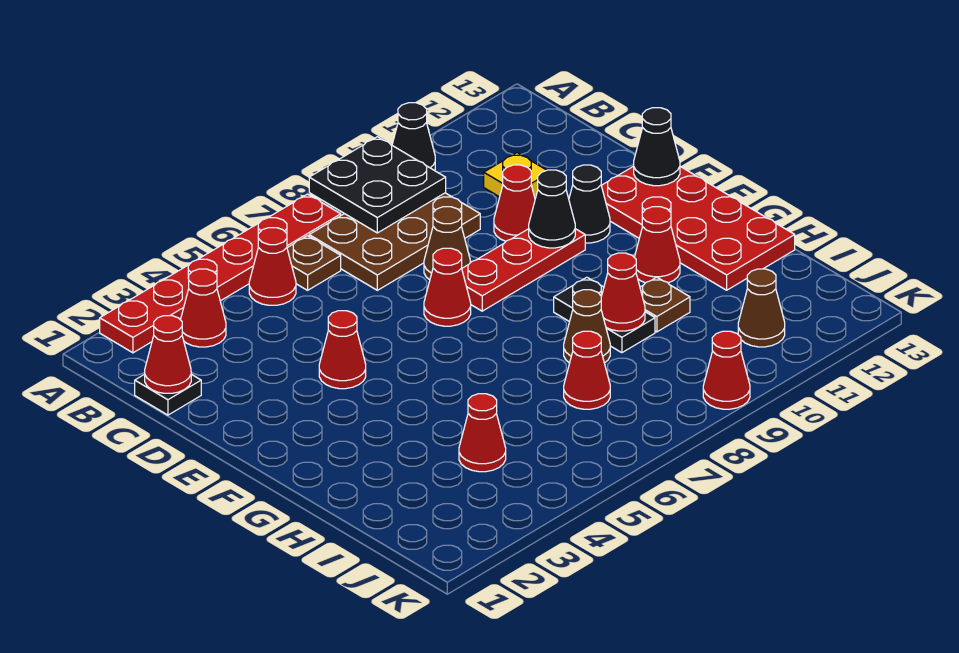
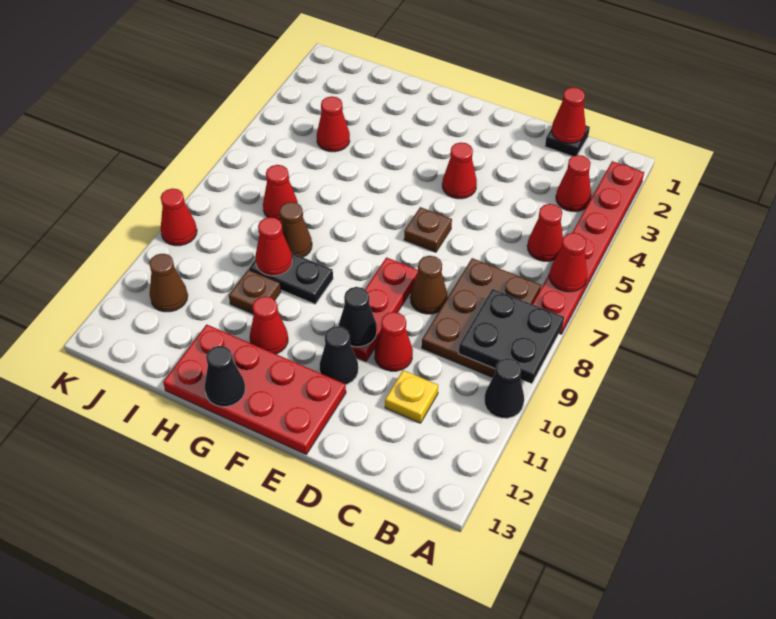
brown 1x1 plate [287,236,341,290] -> brown 1x1 plate moved to [404,207,452,252]
red 1x1 cone [424,248,471,326] -> red 1x1 cone moved to [549,233,587,292]
black 1x1 cone [634,108,680,186] -> black 1x1 cone moved to [205,346,245,407]

